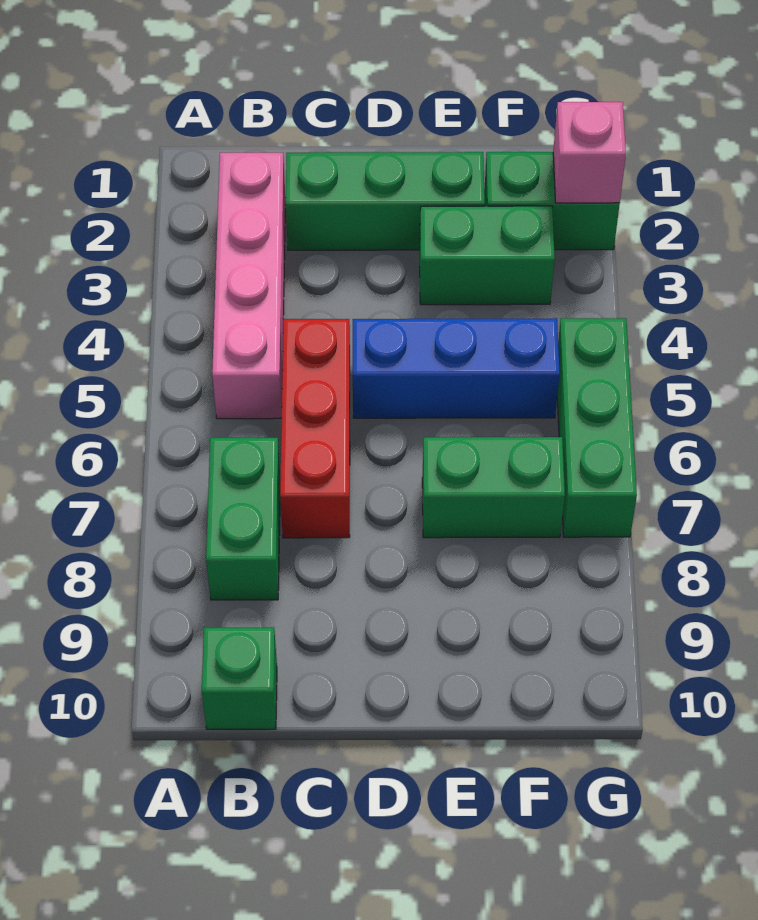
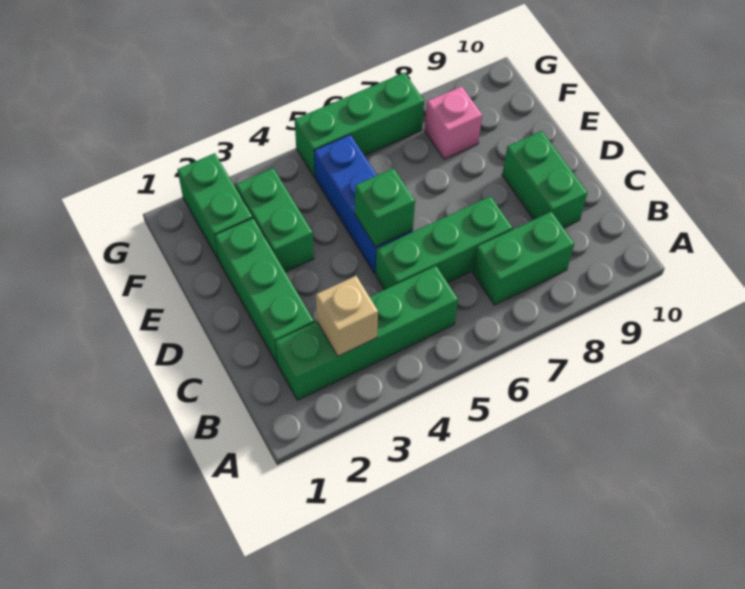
pink 1x4 brick [212,153,286,419] -> green 1x4 brick [275,266,458,400]
none -> tan 1x1 brick [316,276,378,356]
green 1x1 brick [202,627,277,729] -> green 1x1 brick moved to [355,168,415,247]
red 1x3 brick [280,319,350,538] -> green 1x3 brick [376,196,512,290]
green 1x2 brick [422,437,565,538] -> green 1x2 brick moved to [502,131,588,228]
pink 1x1 brick [553,102,626,203] -> pink 1x1 brick moved to [425,86,482,159]

